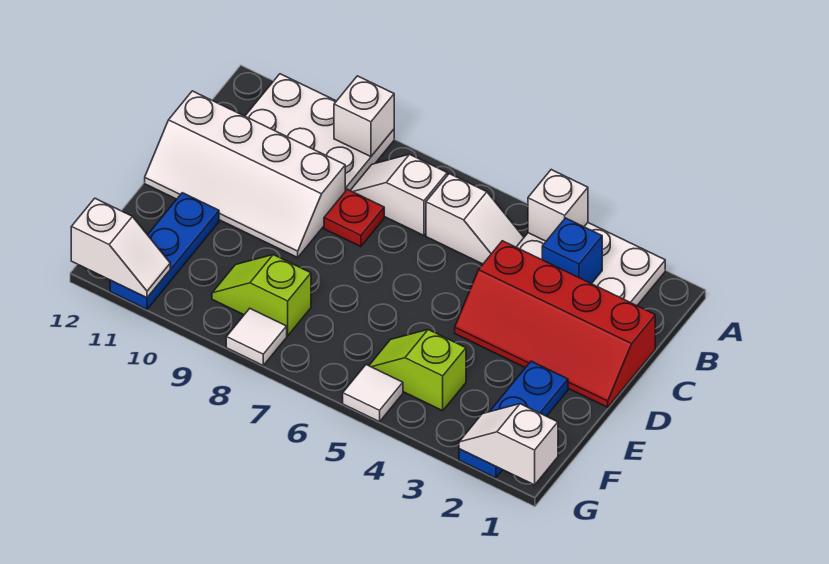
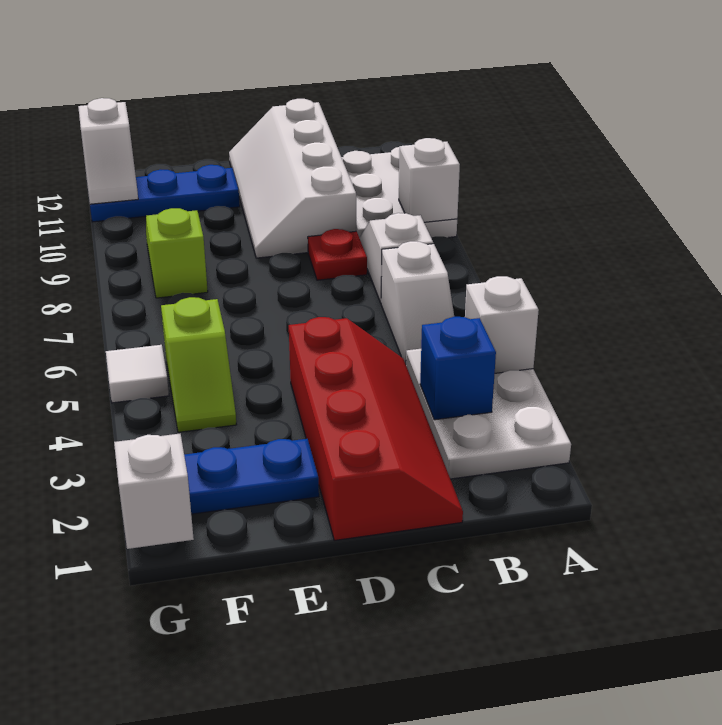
red 2x4 slope [455,241,655,407] -> red 2x4 slope turned to [289,317,463,540]
lime 1x2 slope [369,330,466,411] -> lime 1x2 slope turned to [161,297,236,432]
white 1x1 tile [226,309,287,365] -> none

